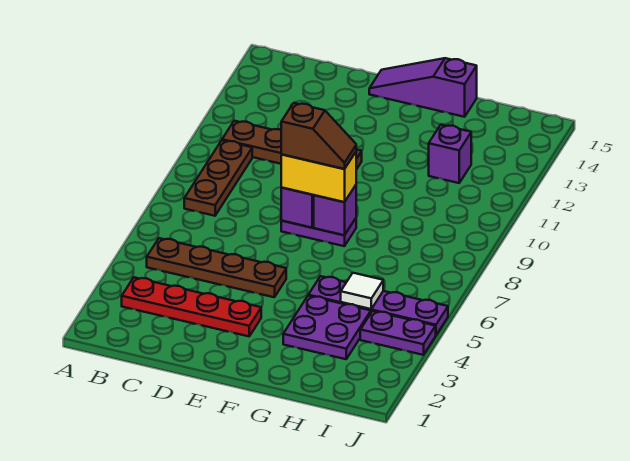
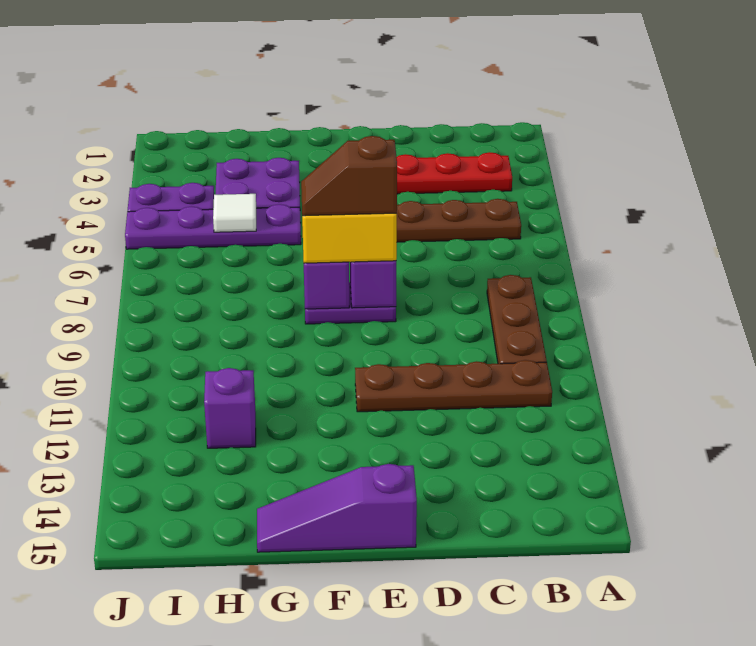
purple 1x3 slope [369,58,477,117] -> purple 1x3 slope turned to [257,464,417,552]

